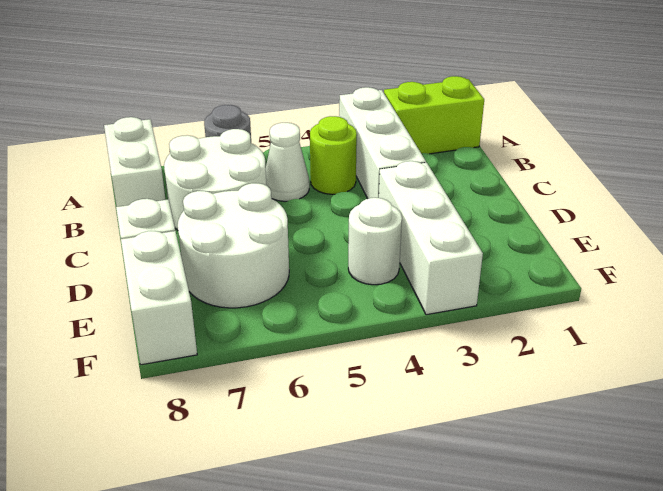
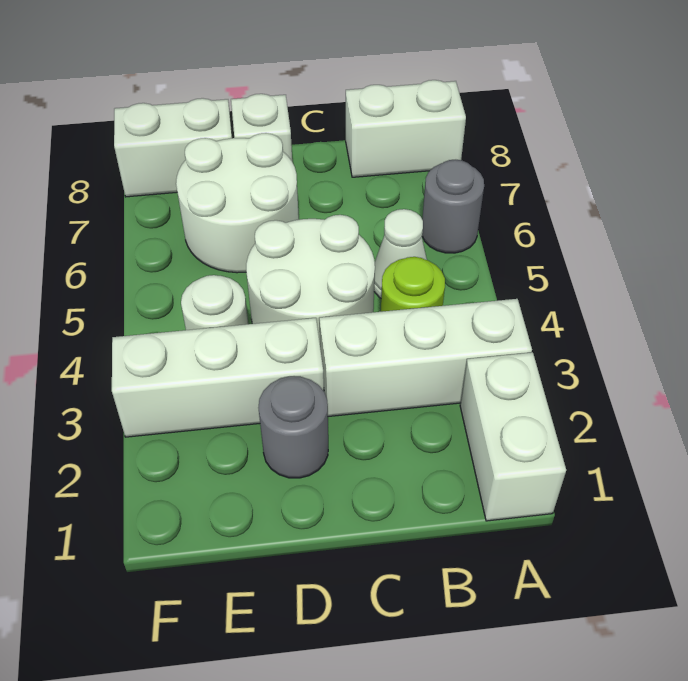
lime 1x2 brick [384,76,484,154] -> white 1x2 brick [460,352,566,521]
white 2x2 round brick [164,129,266,230] -> white 2x2 round brick moved to [246,215,375,342]
none -> grey 1x1 round brick [258,376,328,478]

